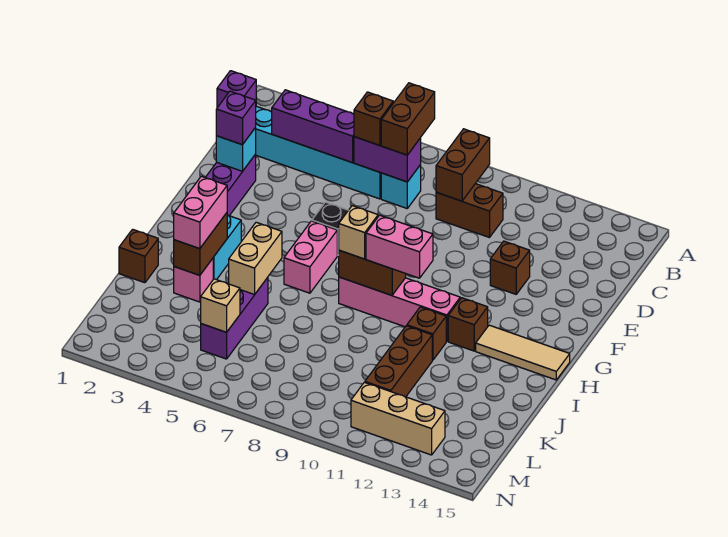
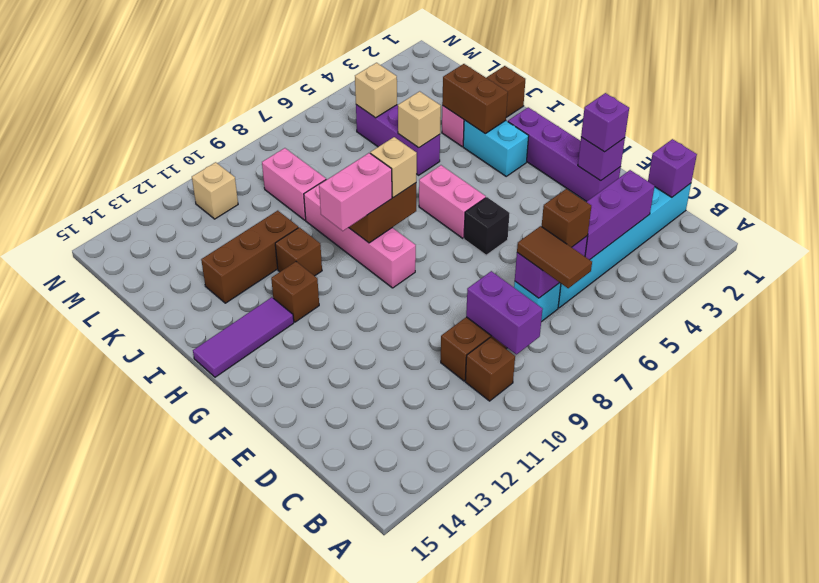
brown 1x2 brick [381,83,435,155] -> brown 1x2 tile [517,226,592,288]
brown 1x2 brick [436,129,490,201] -> purple 1x2 brick [466,271,543,354]
cyan 1x1 brick [216,128,256,171] -> purple 1x1 brick [578,137,625,181]
brown 1x1 brick [490,241,530,294] -> brown 1x1 brick moved to [465,337,515,401]
pink 1x4 brick [339,277,460,341] -> pink 1x4 brick turned to [304,179,416,288]
tan 1x3 tile [476,325,570,380] -> purple 1x3 tile [193,297,294,377]
pink 1x2 brick [174,176,227,249] -> pink 1x2 brick moved to [262,148,326,220]
tan 1x2 brick [229,222,282,295] -> tan 1x1 brick [398,91,441,148]
brown 1x3 brick [365,326,432,397] -> brown 1x3 brick turned to [201,211,298,303]
tan 1x3 brick [351,382,445,455] -> tan 1x1 brick [192,162,238,219]

